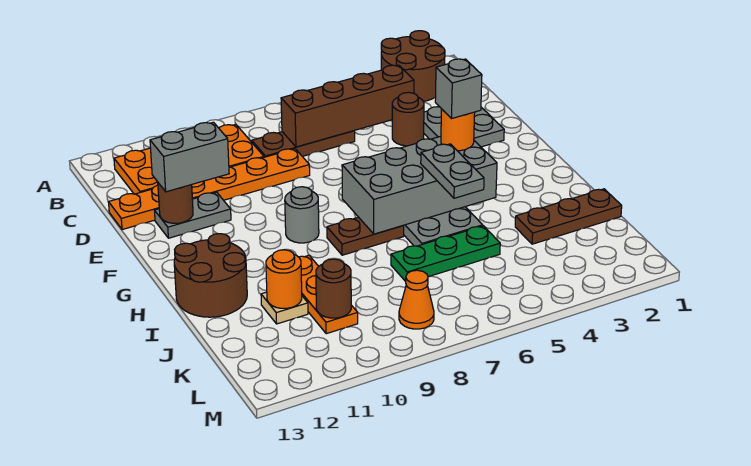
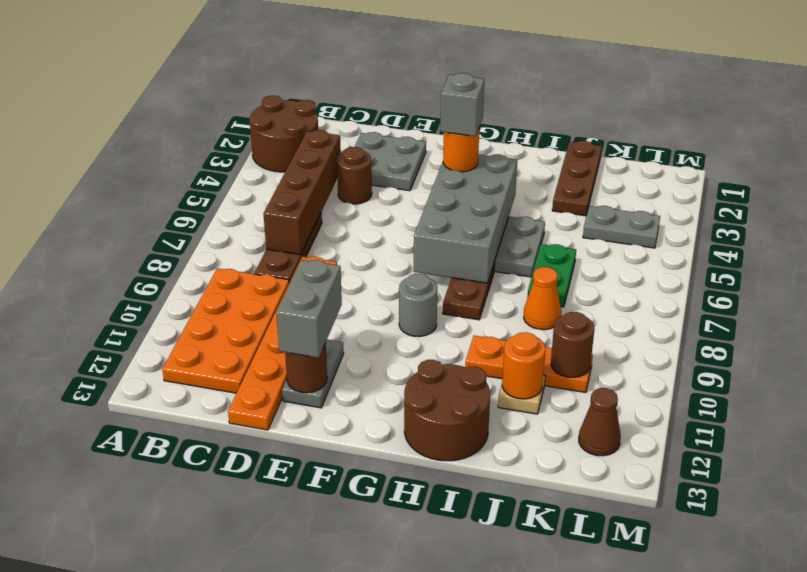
grey 1x2 plate [421,144,484,198] -> grey 1x2 plate moved to [583,206,660,248]
green 1x3 plate [391,226,500,282] -> green 1x2 plate [527,244,576,307]
orange 1x1 cone [399,270,434,329] -> orange 1x1 cone moved to [524,267,561,330]
none -> brown 1x1 cone [579,388,621,456]

